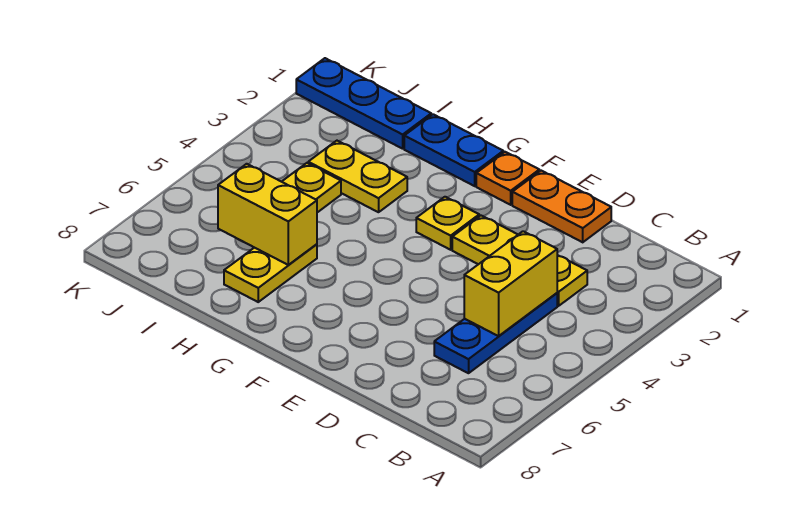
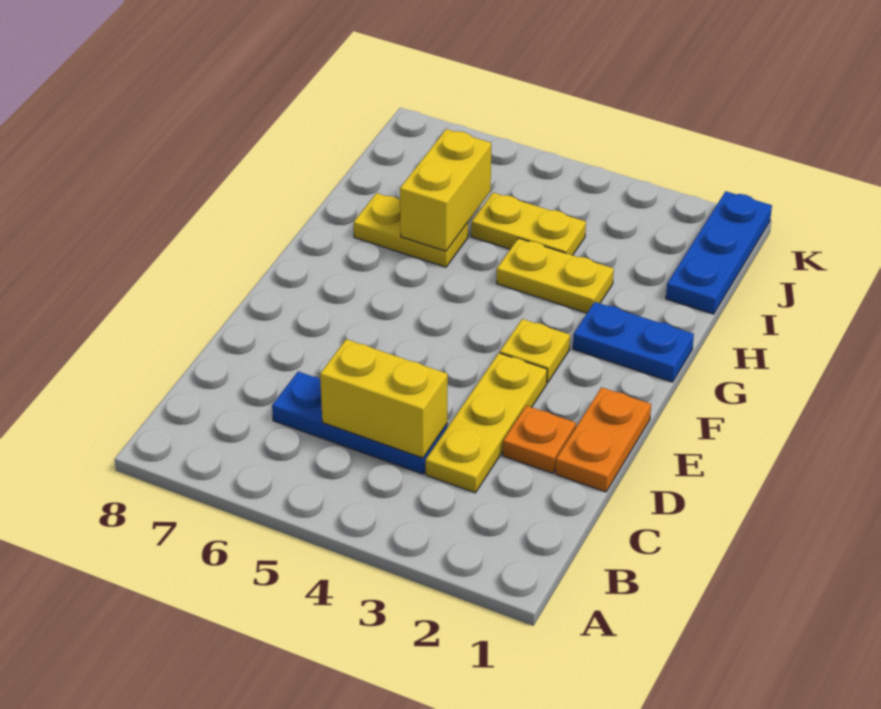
orange 1x1 plate [476,152,539,205] -> orange 1x1 plate moved to [503,406,576,473]
blue 1x2 plate [404,114,503,186] -> blue 1x2 plate turned to [573,302,694,382]
yellow 1x2 plate [308,141,407,212] -> yellow 1x2 plate turned to [496,238,614,313]

